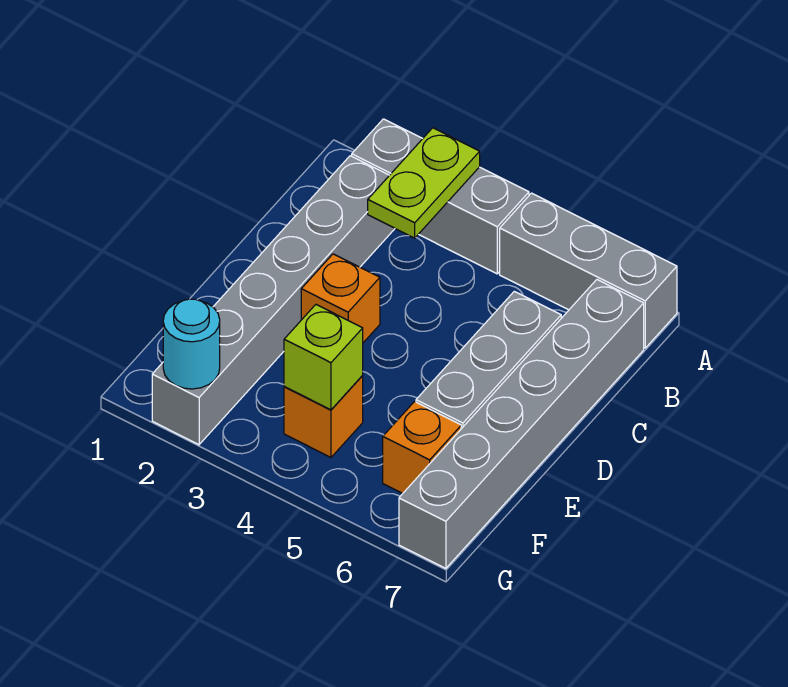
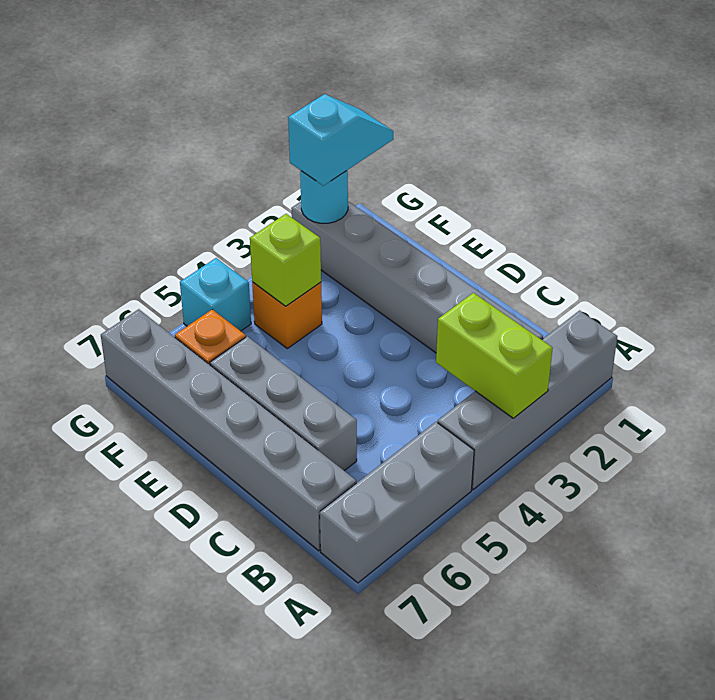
grey 1x3 brick [352,119,529,274] -> grey 1x4 brick [438,311,617,489]
lime 1x2 plate [368,128,480,238] -> lime 1x2 brick [436,293,553,418]
orange 1x1 brick [301,254,380,343] -> none
none -> cyan 1x2 slope [288,94,393,186]
none -> cyan 1x1 brick [180,258,251,331]

